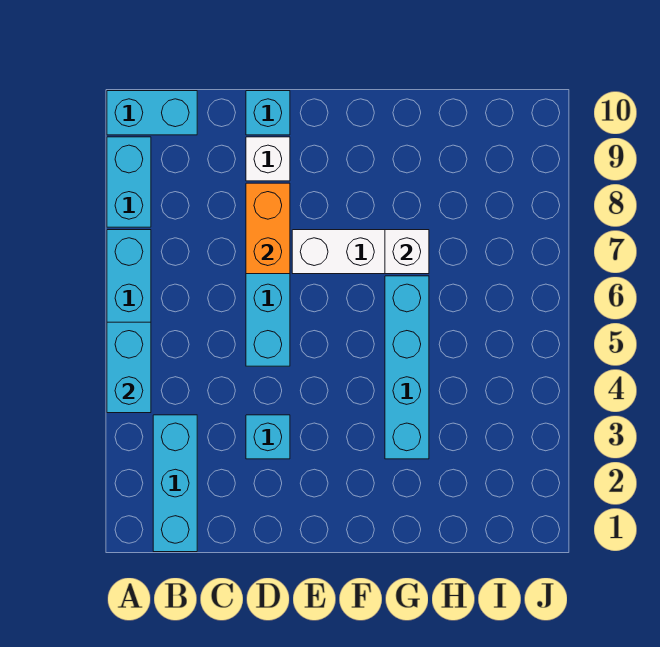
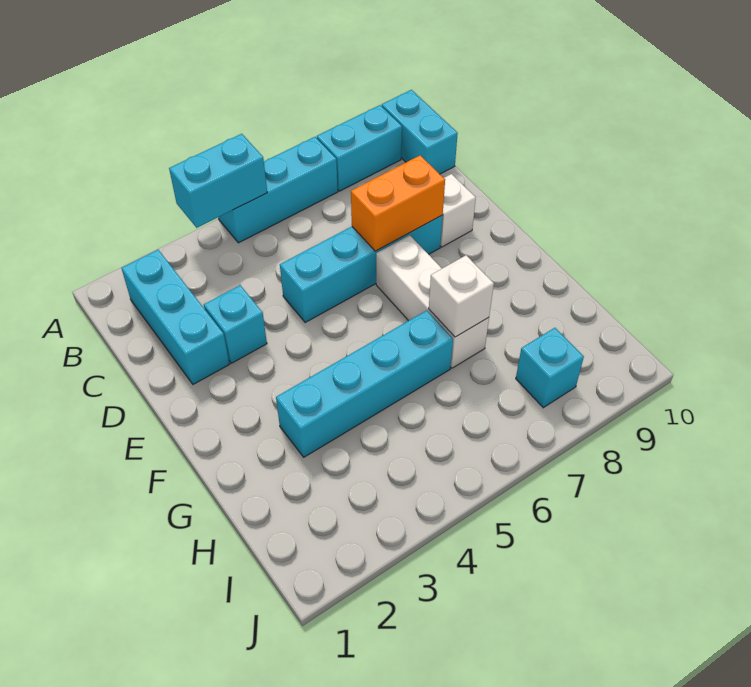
cyan 1x3 brick [153,415,197,552] -> cyan 1x3 brick turned to [122,250,229,384]
cyan 1x1 brick [246,91,290,135] -> cyan 1x1 brick moved to [516,328,584,408]

